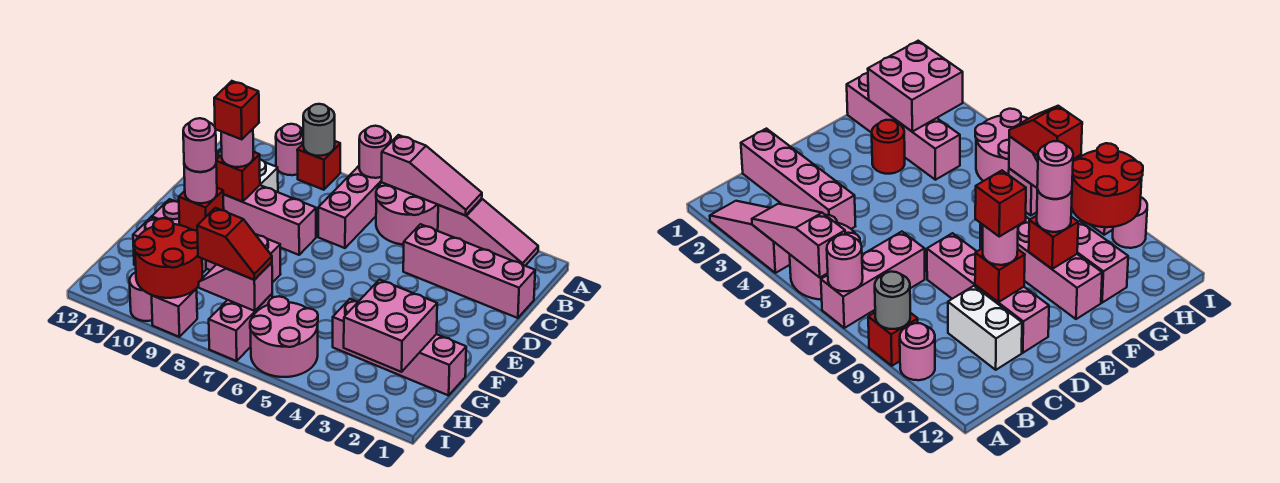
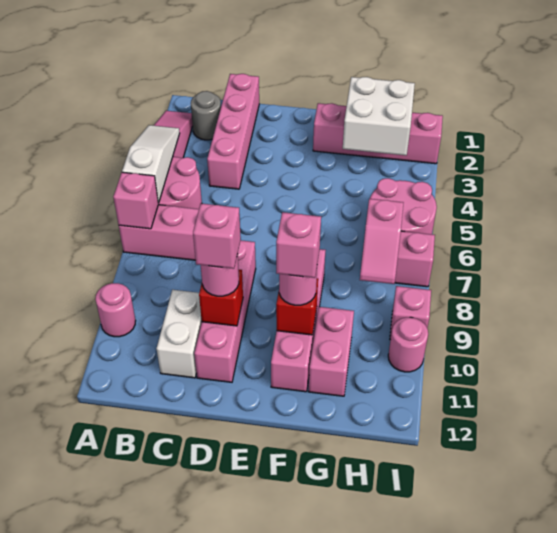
pink 1x3 slope [381,135,482,215] -> white 1x3 slope [122,125,180,203]
pink 1x1 round brick [359,126,391,178] -> pink 1x1 brick [113,172,158,229]
red 1x1 brick [297,141,340,190] -> none
grey 1x1 round brick [303,104,335,156] -> grey 1x1 round brick moved to [191,91,221,140]
red 1x1 brick [214,81,259,140] -> pink 1x1 brick [193,204,241,269]
red 1x1 round brick [872,120,905,174] -> none
pink 1x1 round brick [183,118,216,172] -> pink 1x1 brick [276,212,321,278]
pink 1x4 brick [333,299,466,395] -> pink 1x4 brick turned to [313,103,443,164]
pink 2x2 brick [344,280,437,372] -> white 2x2 brick [343,77,415,155]
red 1x2 slope [197,208,272,280] -> none
red 2x2 round brick [134,218,202,298] -> none

